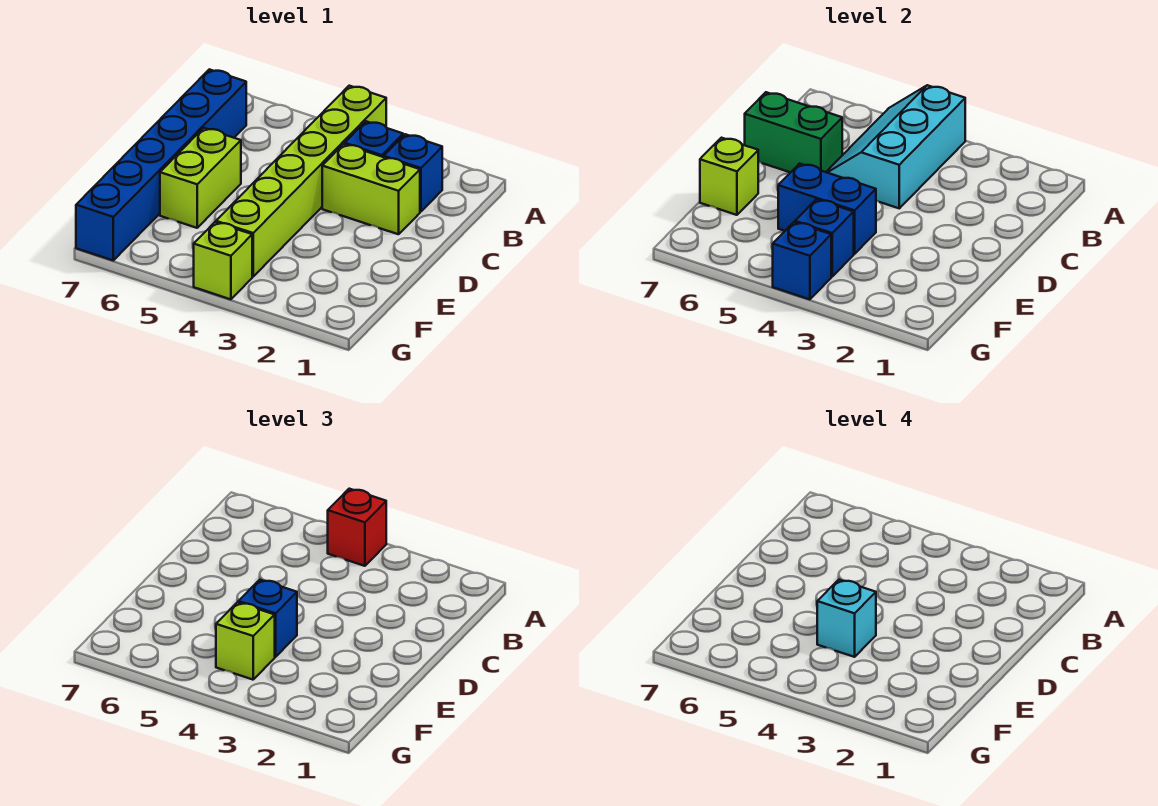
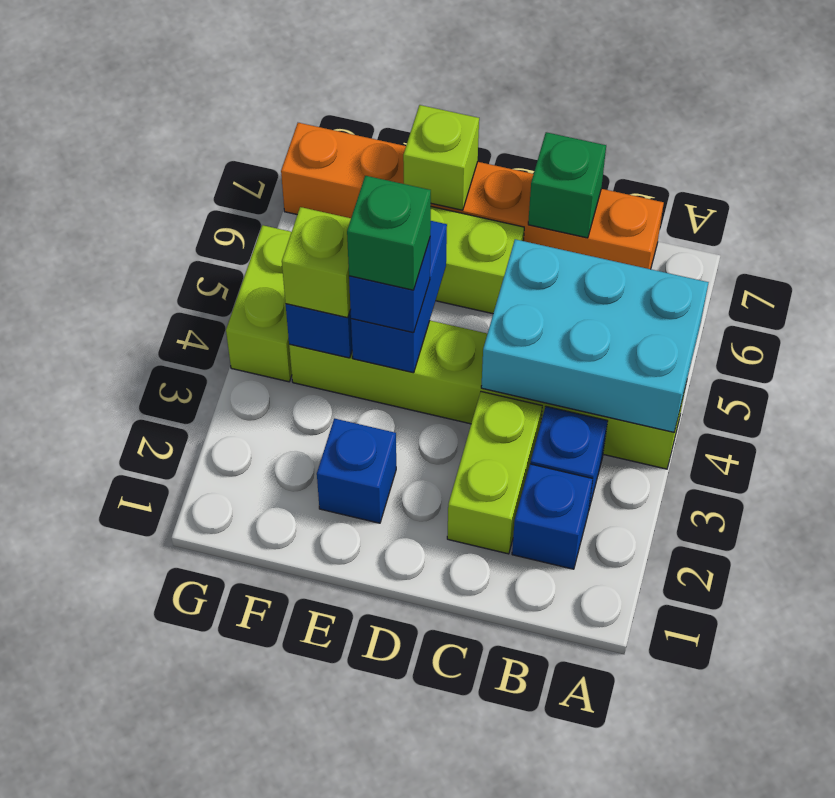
cyan 2x3 slope [827,85,965,208] -> cyan 2x3 brick [481,239,709,432]
red 1x1 brick [328,489,386,566] -> none
blue 1x6 brick [76,69,246,260] -> orange 1x6 brick [281,123,664,269]
green 1x2 brick [745,92,842,173] -> green 1x1 brick [528,132,606,238]
cyan 1x1 brick [817,580,876,657] -> green 1x1 brick [347,176,431,290]
lime 1x1 brick [194,222,252,299] -> lime 1x2 brick [226,225,292,382]
blue 1x1 brick [773,222,831,299] -> blue 1x1 brick moved to [317,418,396,523]

